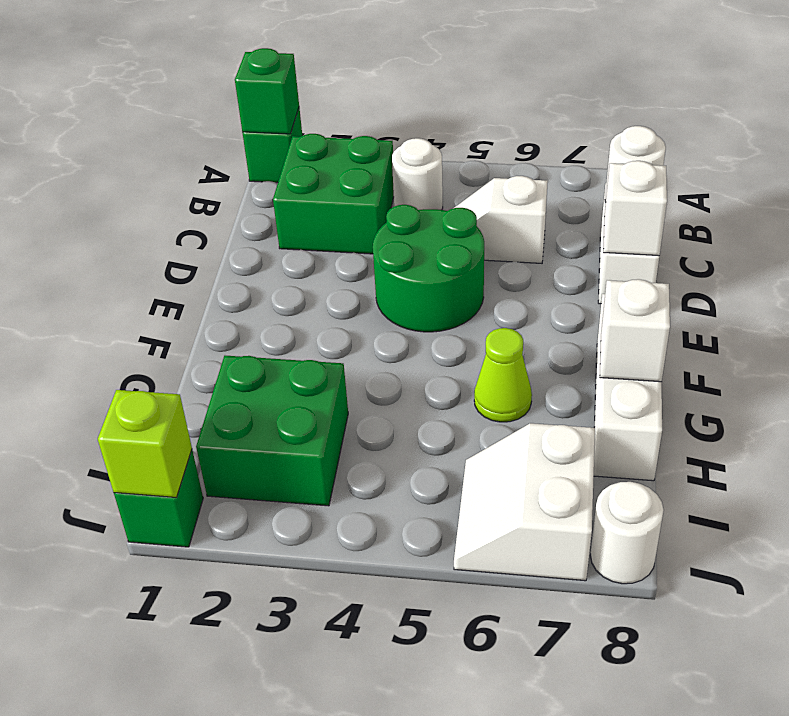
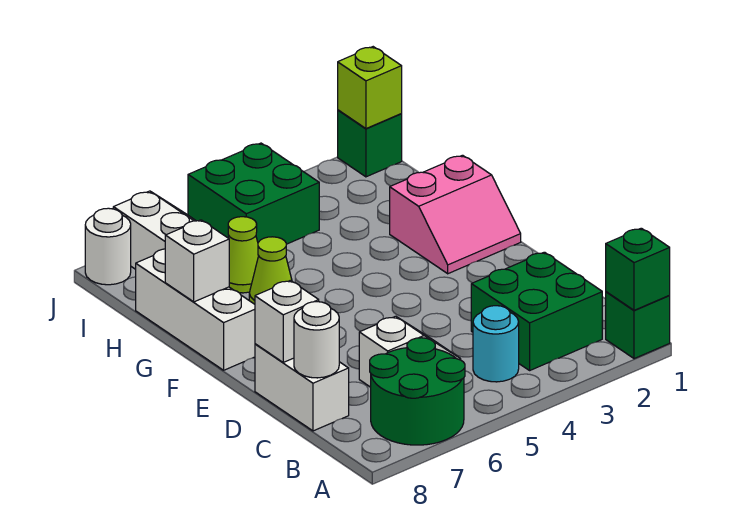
white 1x1 round brick [392,138,443,210] -> cyan 1x1 round brick [473,306,519,382]
green 2x2 round brick [373,205,484,332] -> green 2x2 round brick moved to [370,338,465,445]
none -> pink 2x2 slope [390,155,521,274]
green 2x2 brick [196,356,348,506] -> green 2x2 brick moved to [188,143,319,244]
none -> lime 1x1 cone [228,217,259,293]

